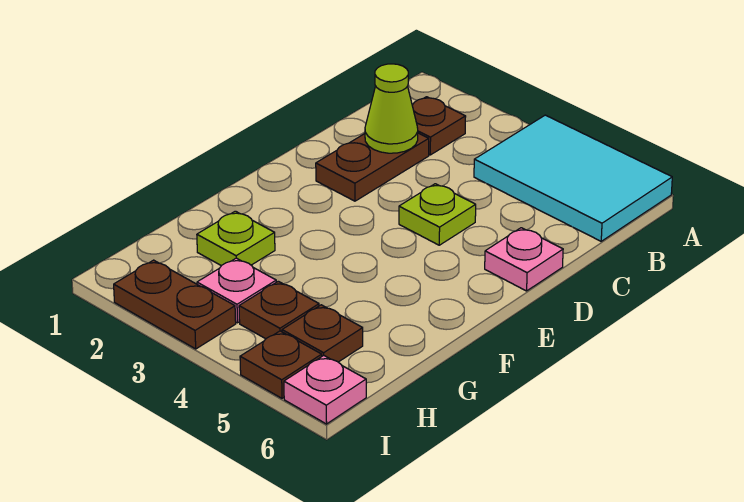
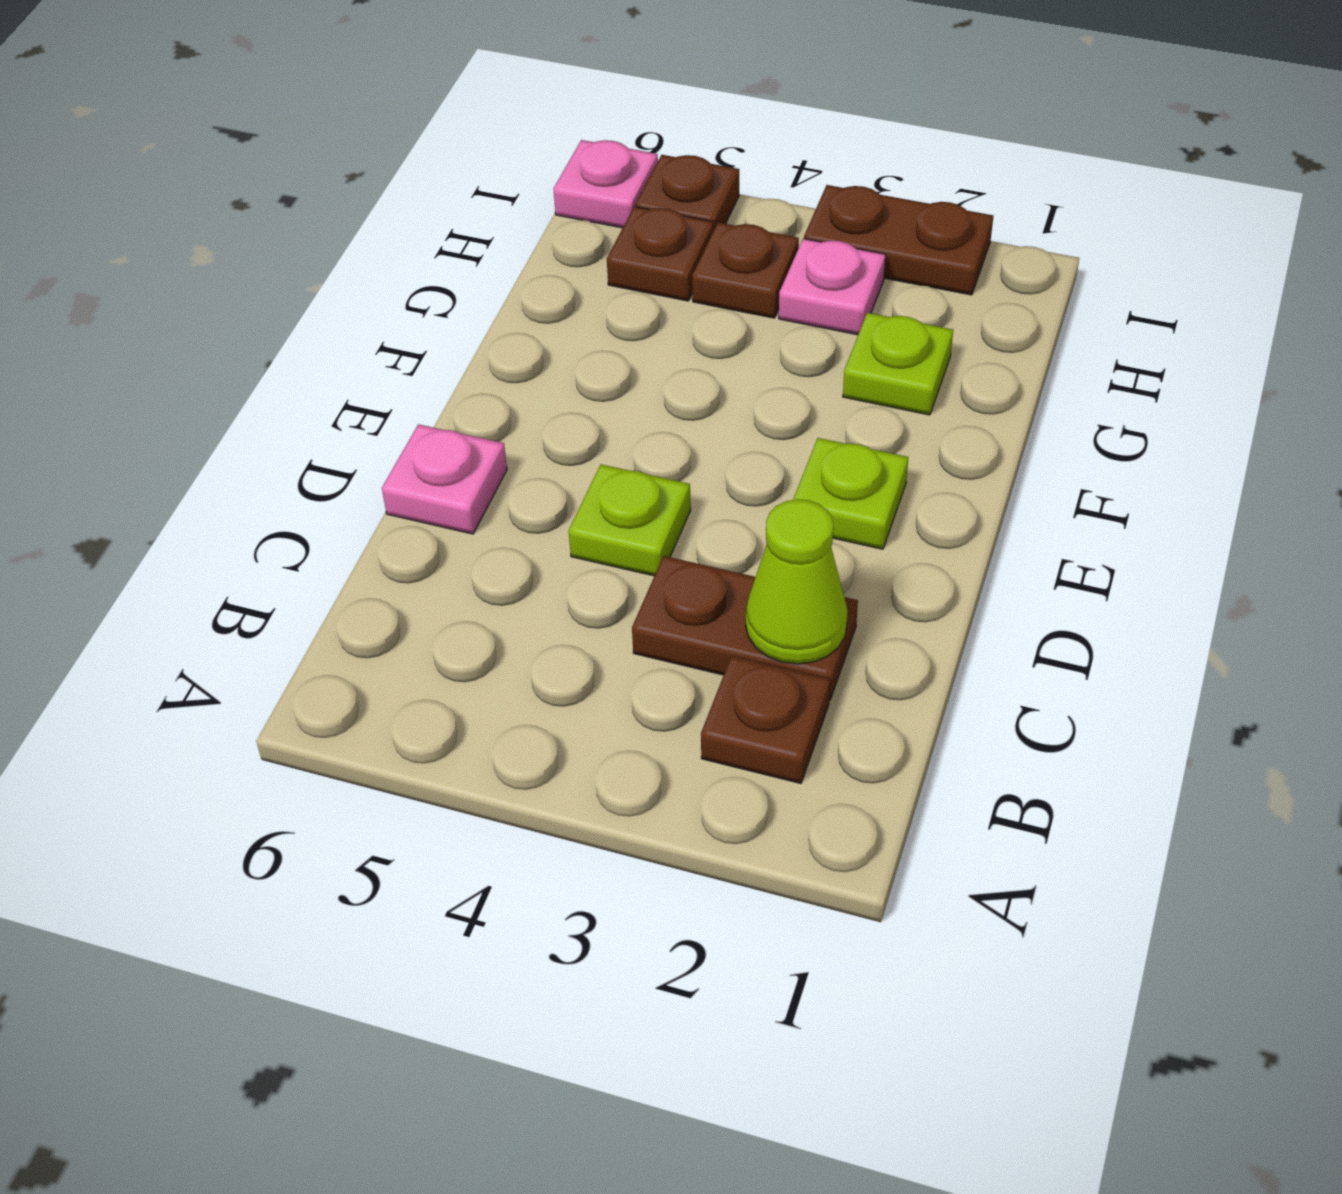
cyan 2x3 tile [474,115,672,241] -> none
brown 1x2 plate [316,133,429,201] -> brown 1x2 plate turned to [632,556,858,701]
none -> lime 1x1 plate [793,438,908,549]

